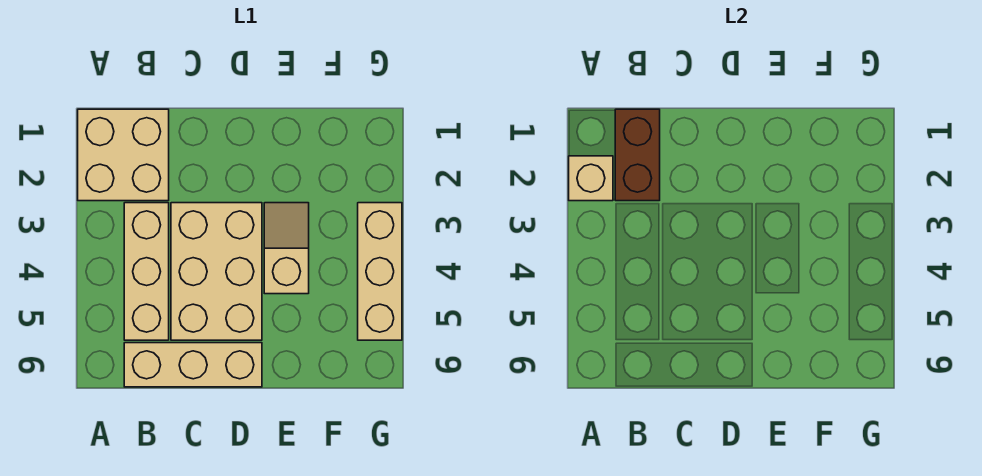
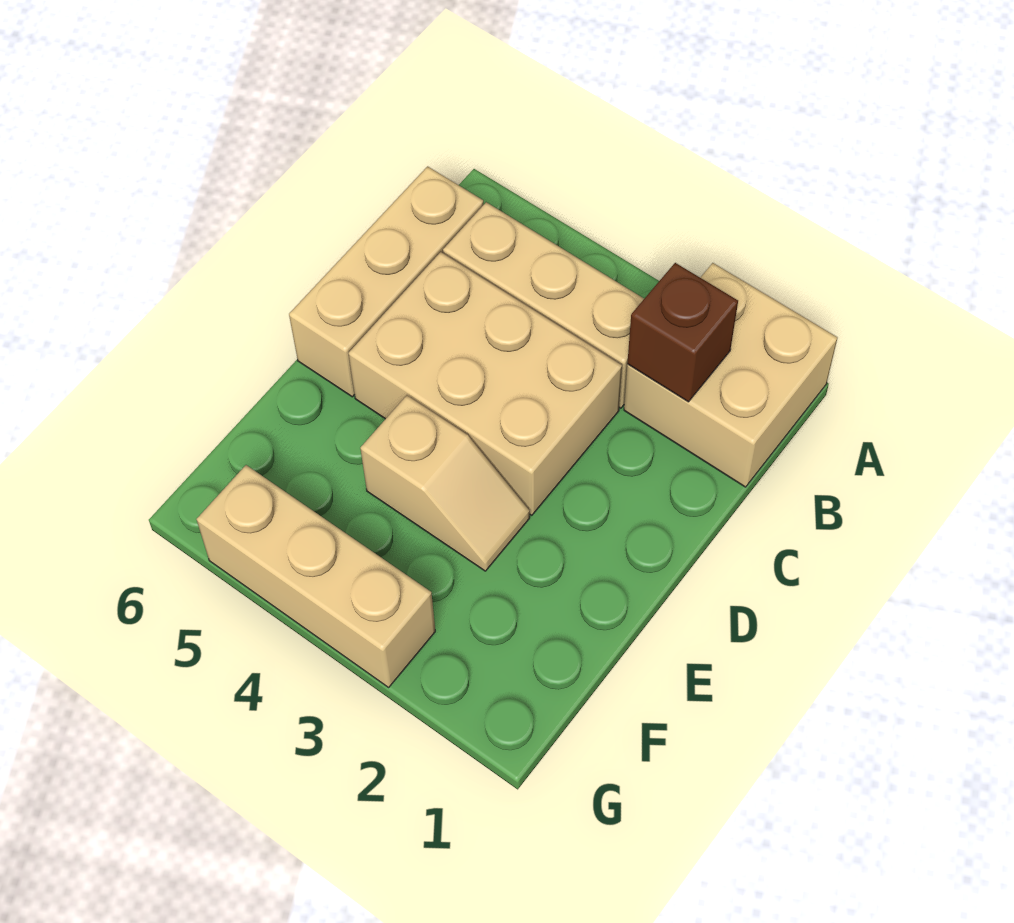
tan 1x1 brick [569,156,613,201] -> none
brown 1x2 brick [615,109,660,201] -> brown 1x1 brick [627,263,738,402]

